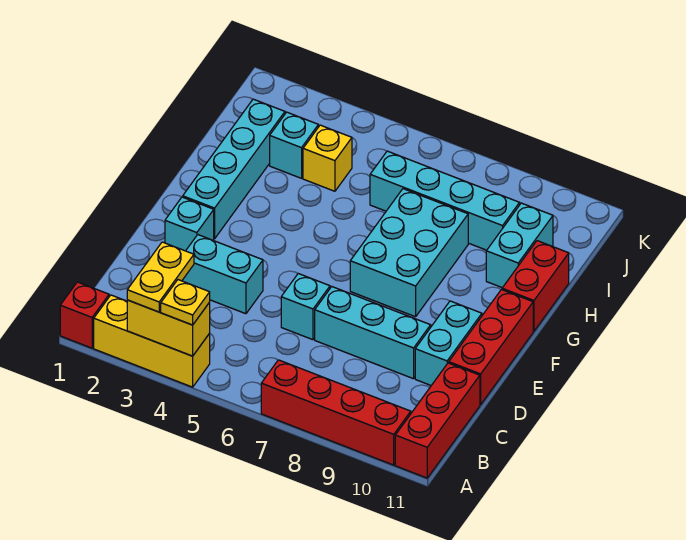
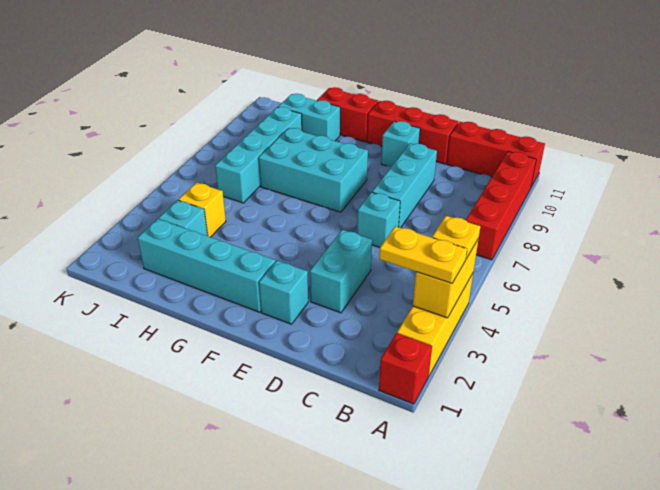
cyan 1x2 brick [415,301,482,385] -> cyan 1x1 brick [381,121,420,167]

